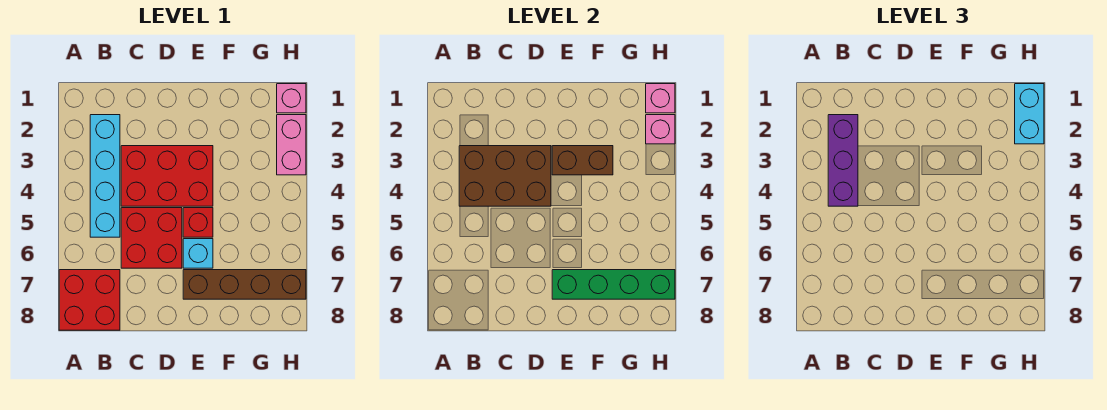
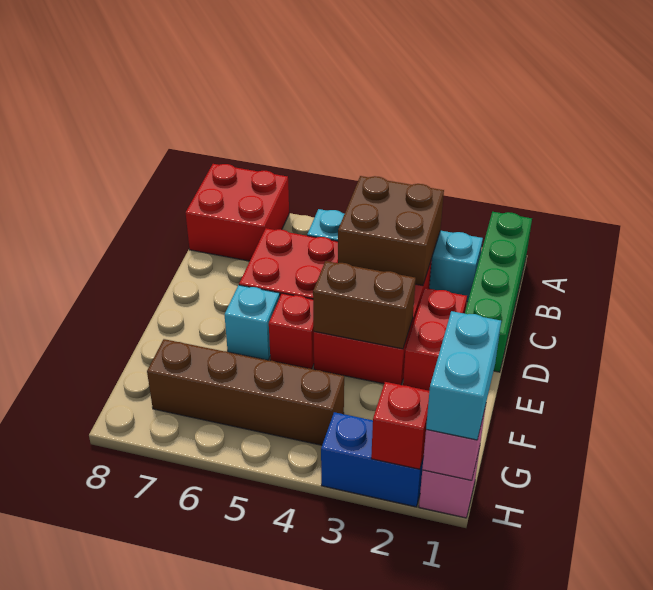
purple 1x3 brick [828,115,858,206] -> none
brown 2x3 brick [459,146,551,206] -> brown 2x2 brick [338,176,444,286]
none -> red 1x2 brick [403,288,467,391]
brown 1x2 brick [552,146,613,175] -> brown 1x2 brick turned to [313,261,416,349]
brown 1x4 brick [183,270,306,299] -> brown 1x4 brick turned to [147,339,344,445]
green 1x4 brick [552,270,675,299] -> green 1x4 brick moved to [465,212,532,372]
cyan 1x2 brick [1015,84,1044,144] -> cyan 1x2 brick turned to [426,311,501,440]
pink 1x2 brick [277,115,306,175] -> blue 1x2 brick [321,412,423,507]
pink 1x1 brick [646,115,675,144] -> red 1x1 brick [371,382,429,469]

